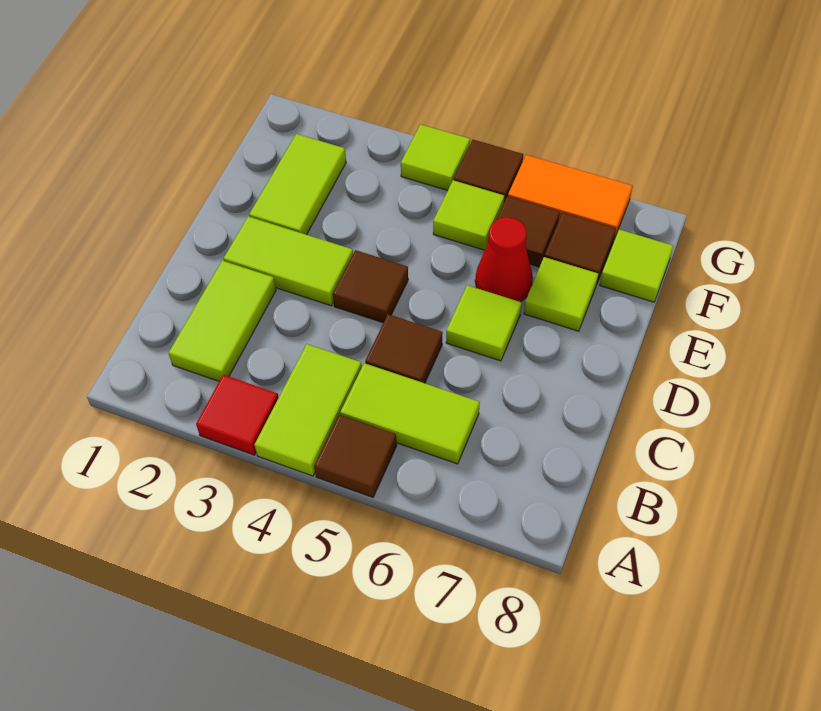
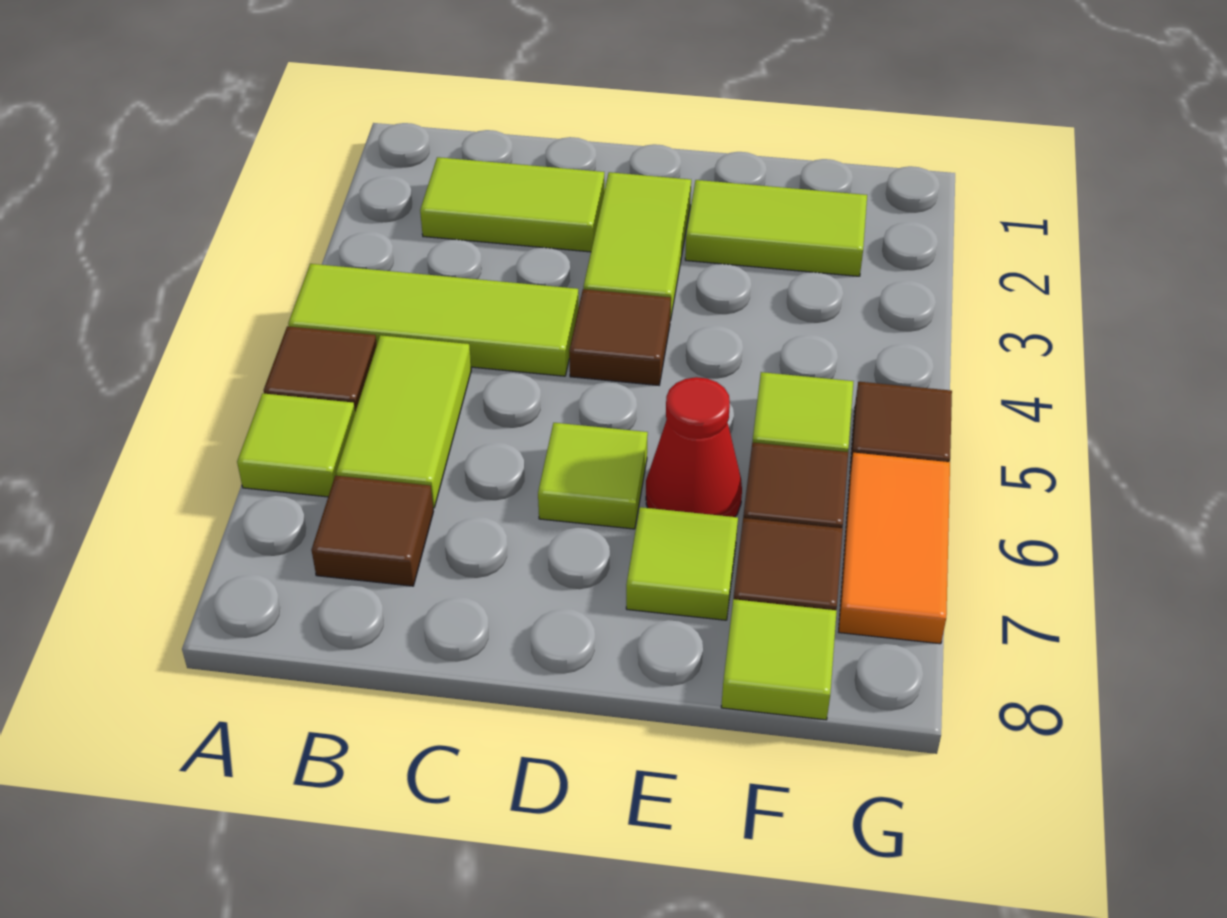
red 1x1 tile [196,375,279,455] -> none
lime 1x2 tile [254,344,362,476] -> lime 1x3 tile [288,264,579,376]
brown 1x1 tile [365,314,443,383] -> brown 1x1 tile moved to [312,476,433,586]
lime 1x1 tile [401,124,470,191] -> lime 1x1 tile moved to [237,393,355,497]

